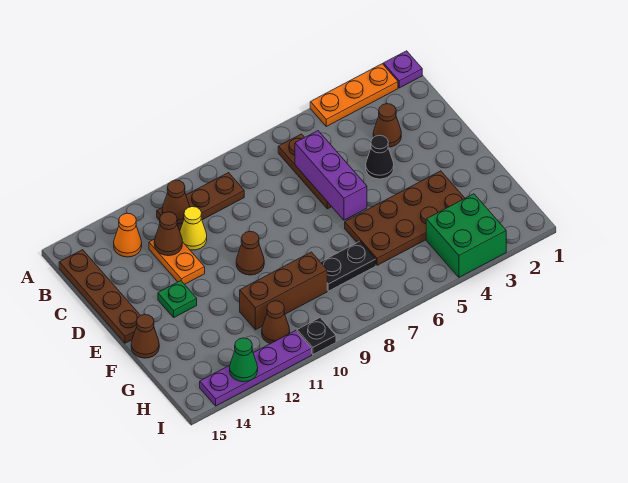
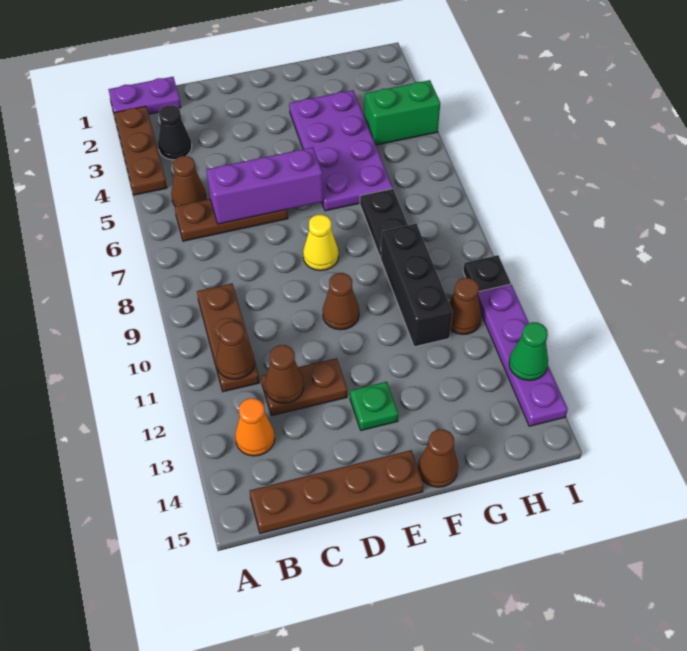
purple 1x1 plate [383,51,422,88] -> purple 1x2 plate [108,77,181,114]
orange 1x3 plate [310,64,398,126] -> brown 1x3 plate [114,106,167,195]
brown 1x1 cone [373,104,401,147] -> brown 1x1 cone moved to [171,156,206,206]
yellow 1x1 cone [180,207,207,250] -> yellow 1x1 cone moved to [303,215,339,271]
orange 1x2 plate [149,239,205,284] -> brown 1x2 plate [261,358,347,416]
black 1x1 cone [366,135,394,179] -> black 1x1 cone moved to [158,105,192,160]
brown 2x4 plate [345,171,465,265] -> purple 2x4 plate [289,90,393,211]
brown 1x3 brick [240,252,327,330] -> black 1x3 brick [381,224,453,347]
green 2x2 brick [426,194,506,277] -> green 1x2 brick [364,80,440,145]

